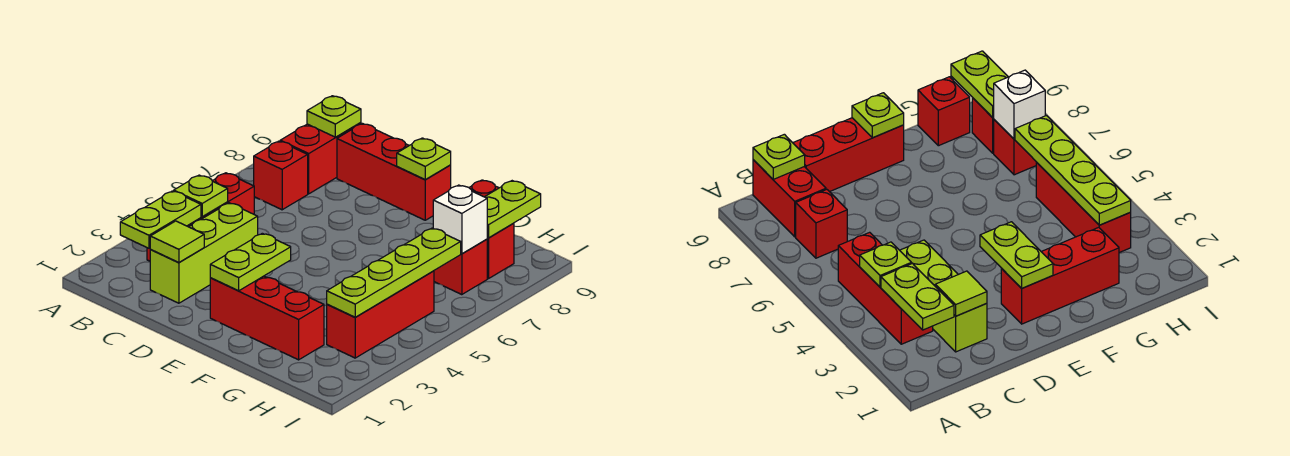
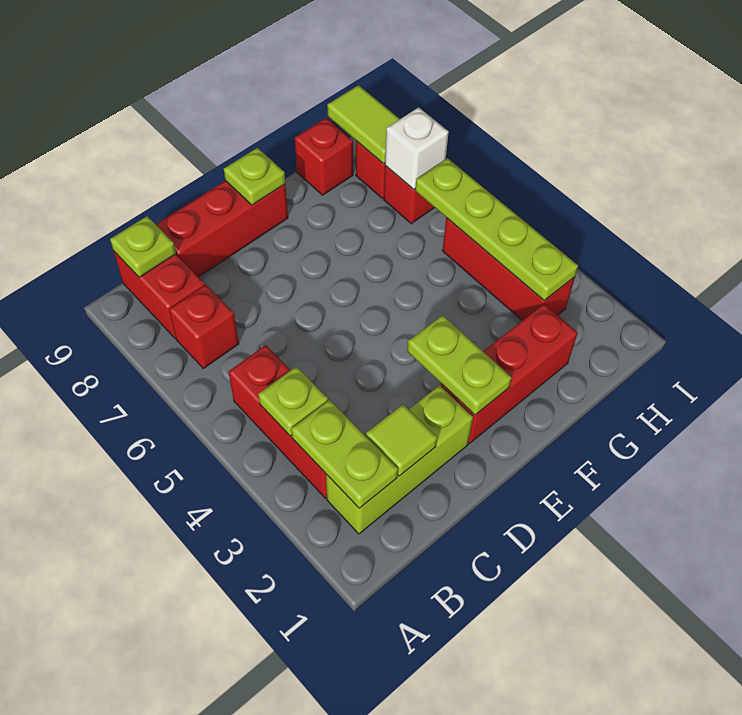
lime 1x3 brick [150,203,258,303] -> lime 1x3 brick turned to [326,386,473,534]
lime 1x2 plate [485,181,541,238] -> lime 1x2 tile [327,85,400,164]

